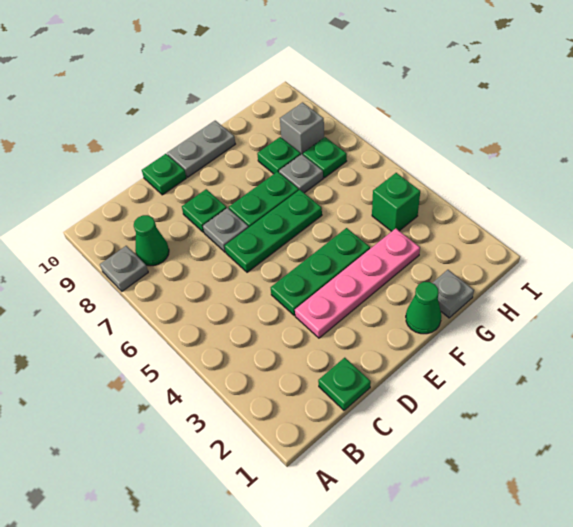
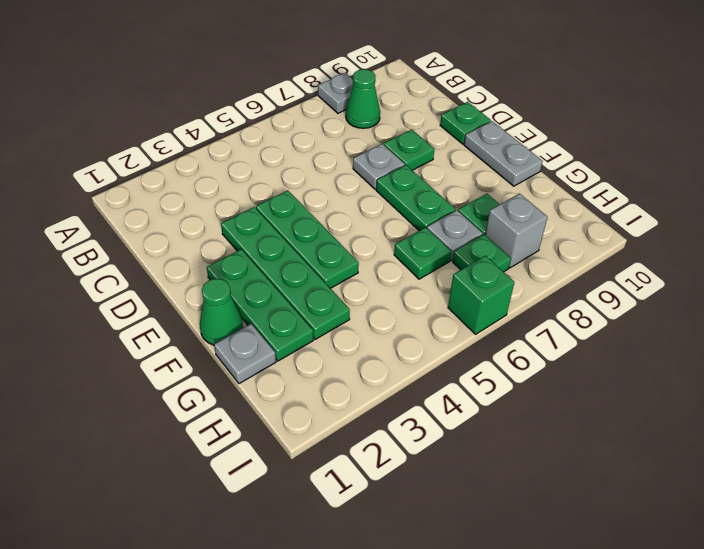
green 1x1 plate [318,358,371,410] -> green 1x1 plate moved to [394,227,451,279]
pink 1x4 plate [295,228,420,338] -> green 1x4 plate [221,207,350,339]
green 1x3 plate [225,190,322,272] -> green 1x3 plate moved to [207,249,313,361]
green 1x1 brick [372,173,420,231] -> green 1x1 brick moved to [448,256,514,334]

